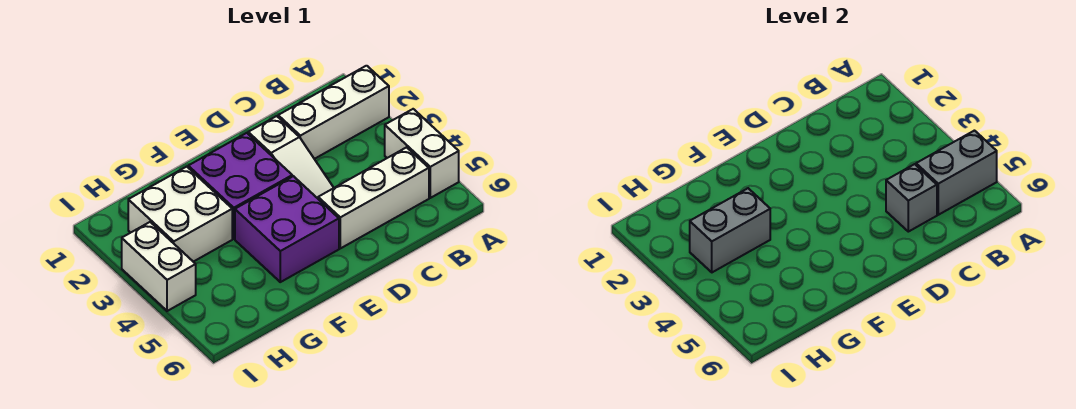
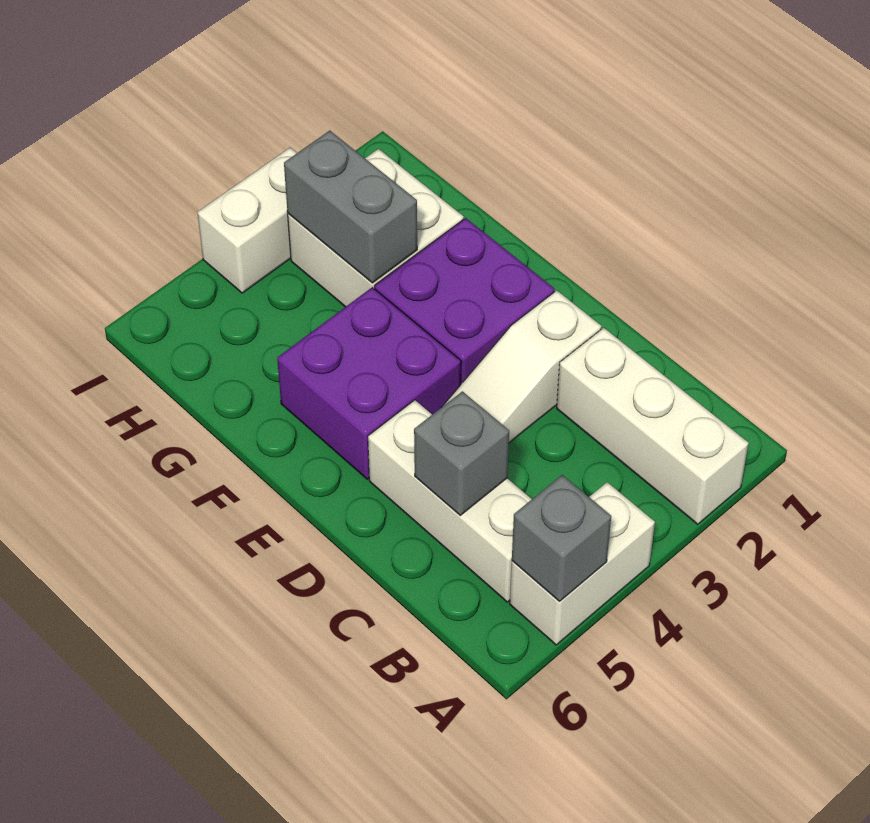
grey 1x2 brick [916,131,997,215] -> grey 1x1 brick [512,475,611,601]

